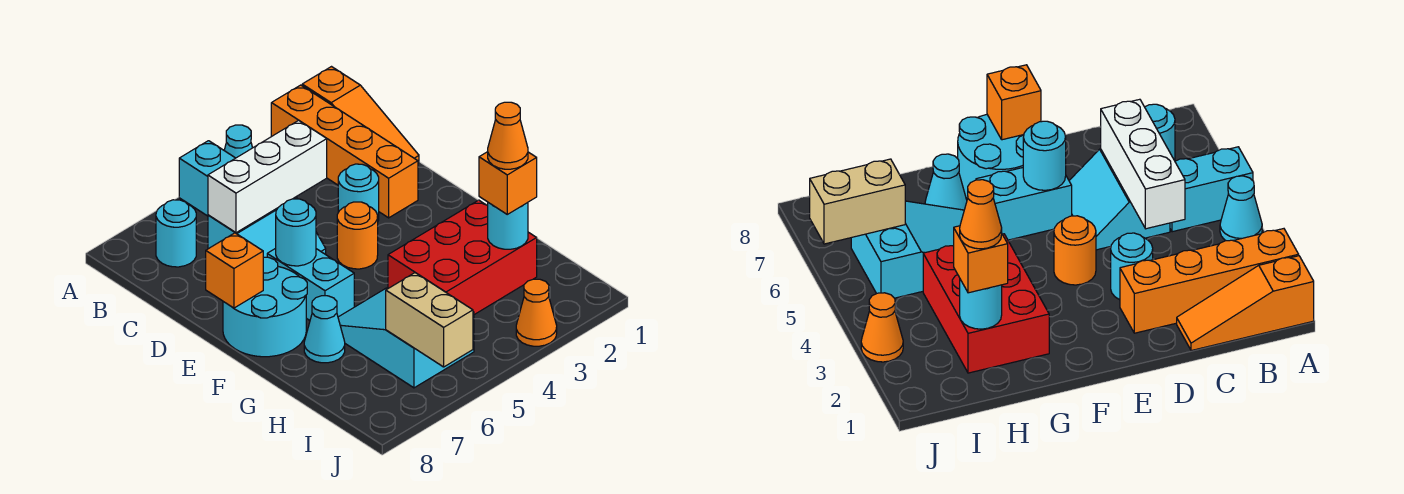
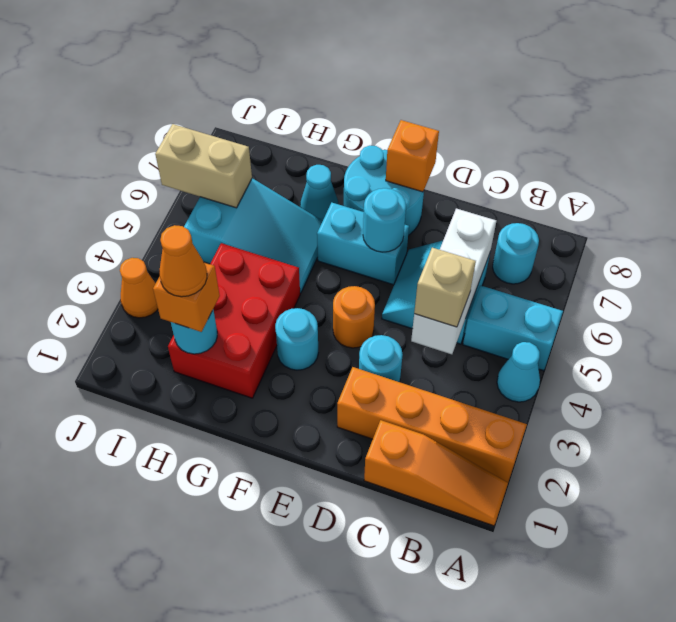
orange 1x3 slope [302,67,419,163] -> orange 1x3 slope turned to [364,420,508,526]
none -> tan 1x1 brick [414,248,476,327]
none -> cyan 1x1 round brick [275,308,318,370]

